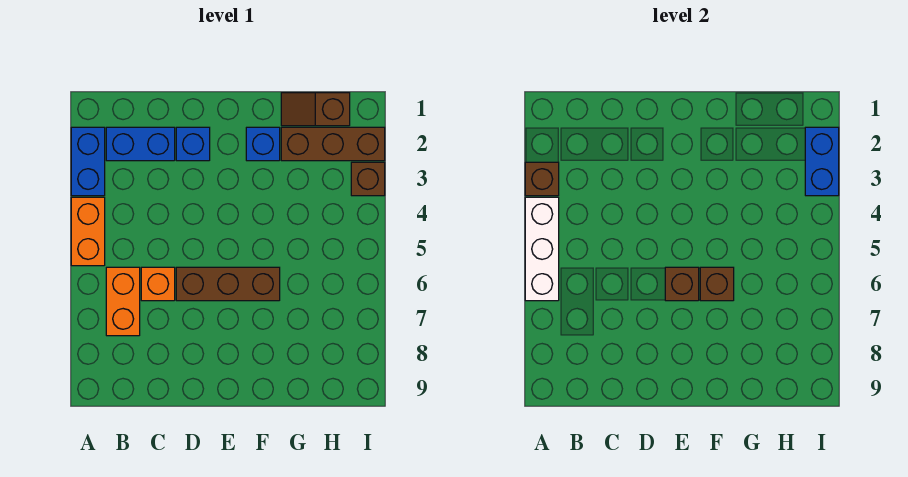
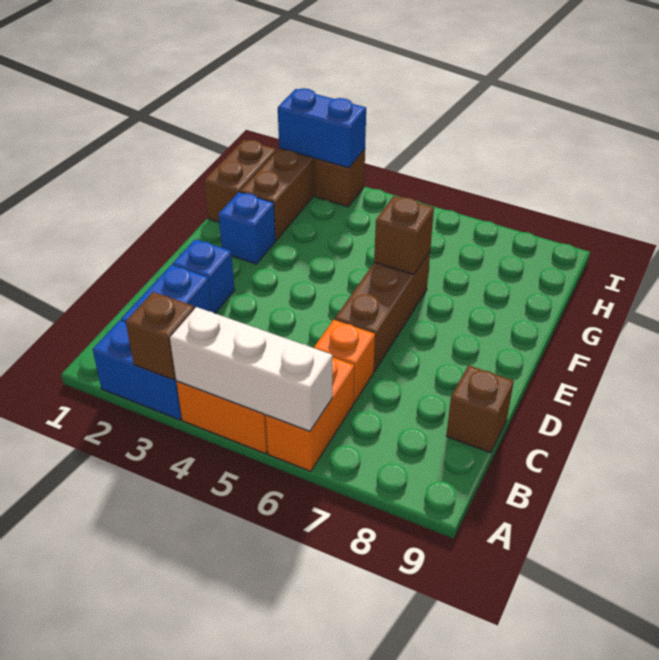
orange 1x2 brick [106,267,140,336] -> orange 1x2 brick turned to [266,357,354,471]
brown 1x1 brick [665,267,699,301] -> brown 1x1 brick moved to [446,365,514,453]
brown 1x2 slope [281,93,350,126] -> brown 1x2 brick [204,140,277,222]

